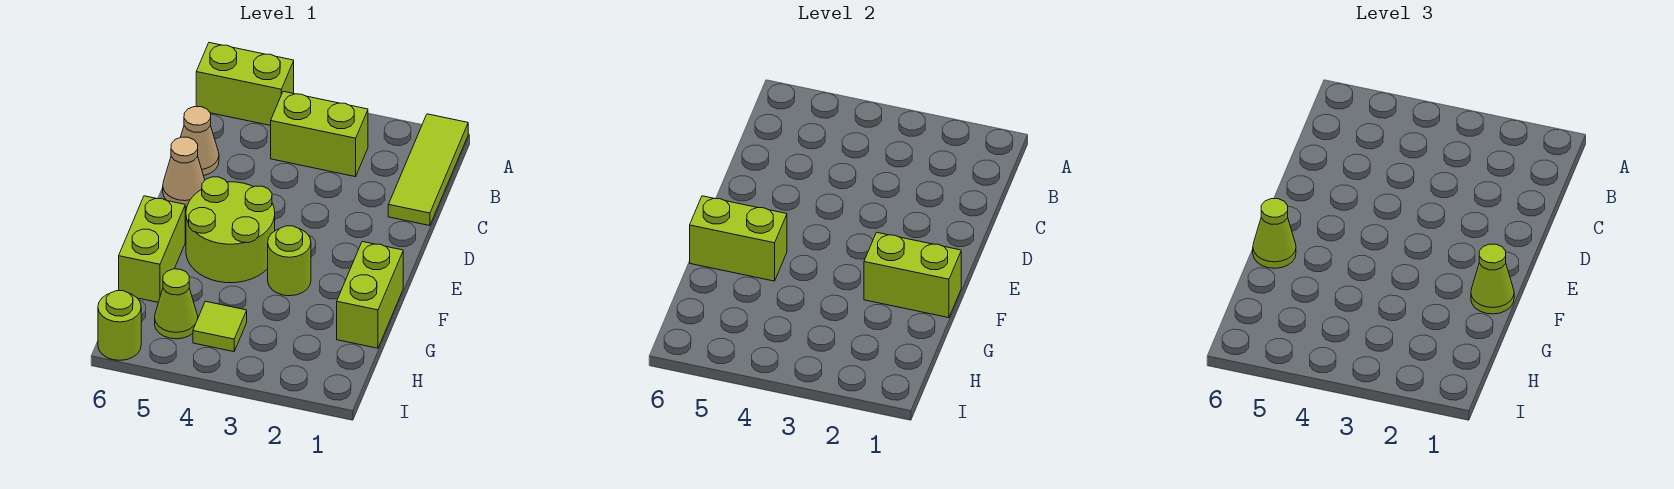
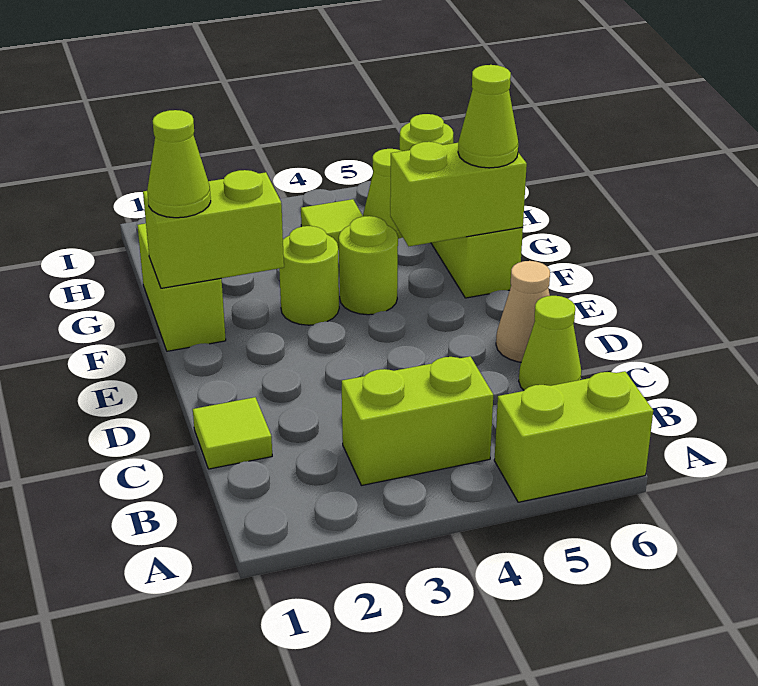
lime 1x3 tile [388,114,468,226] -> lime 1x1 tile [193,397,272,469]
tan 1x1 cone [181,107,219,176] -> lime 1x1 cone [519,296,581,390]
lime 2x2 round brick [186,177,275,283] -> lime 1x1 round brick [339,216,398,315]

